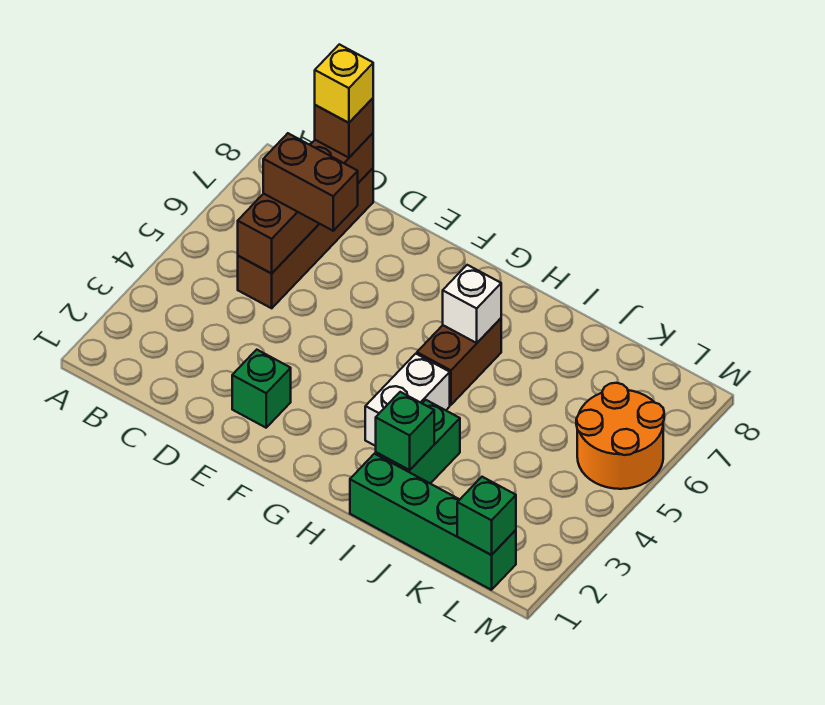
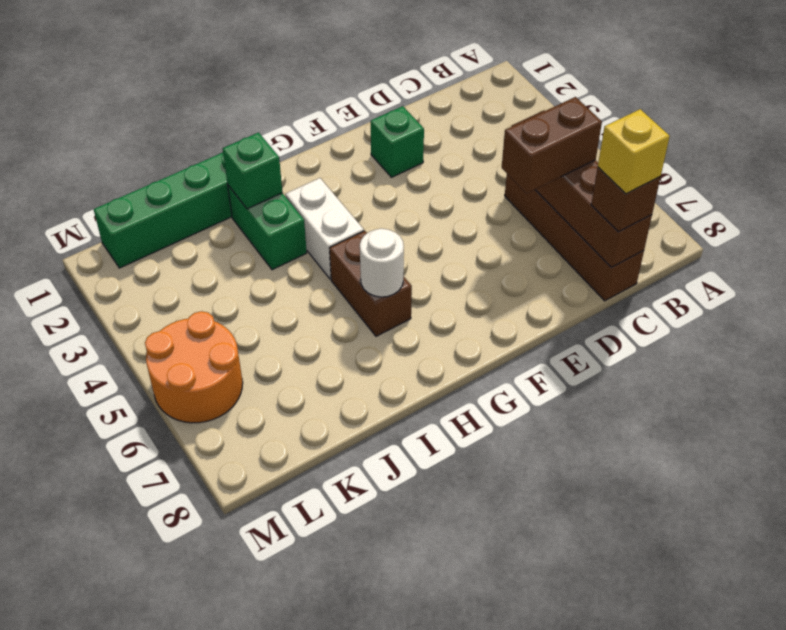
white 1x1 brick [443,265,501,343] -> white 1x1 round brick [360,229,404,297]
green 1x1 brick [457,477,516,555] -> none

